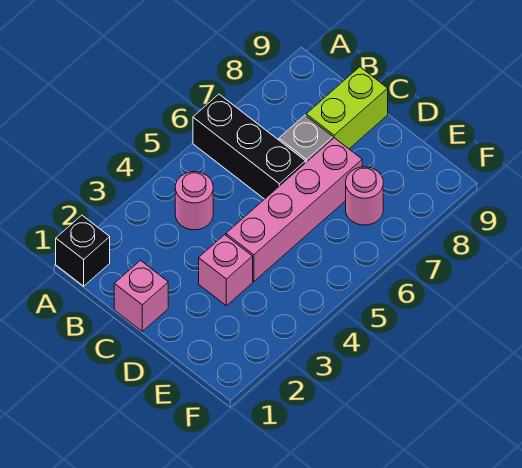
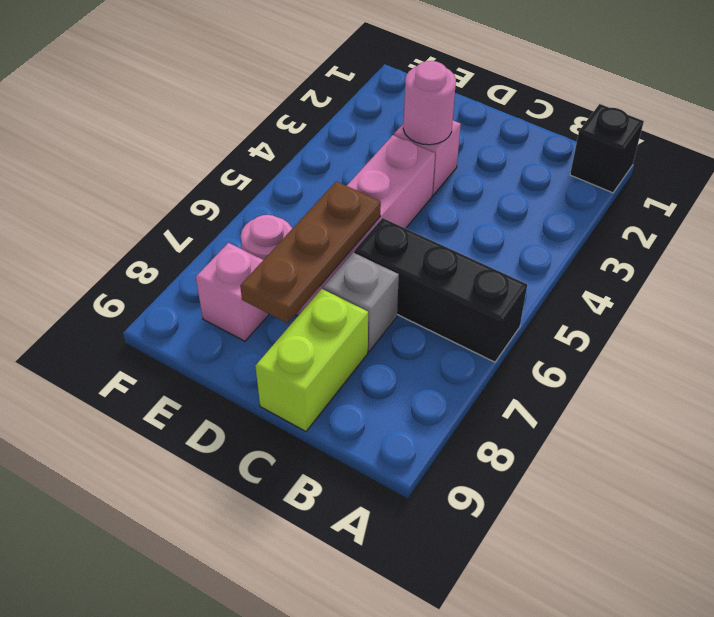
pink 1x1 round brick [175,172,213,230] -> pink 1x1 round brick moved to [403,61,456,145]
pink 1x1 brick [114,261,168,331] -> pink 1x1 brick moved to [196,243,269,341]
none -> brown 1x3 plate [240,181,381,323]

